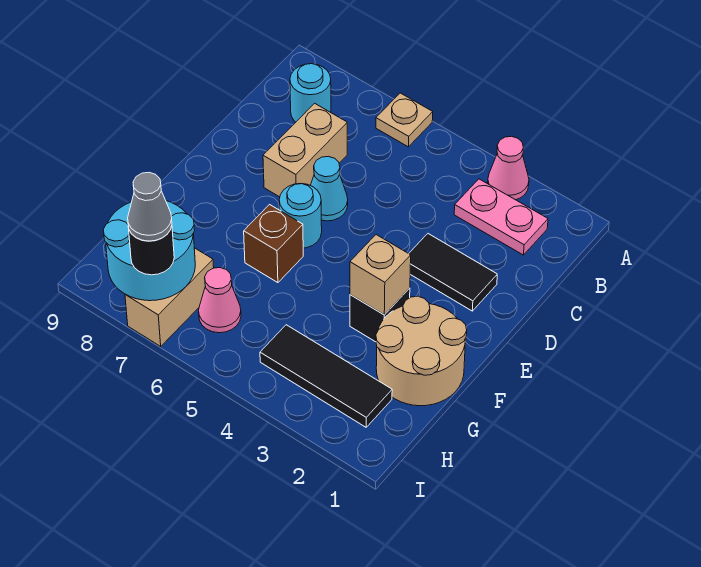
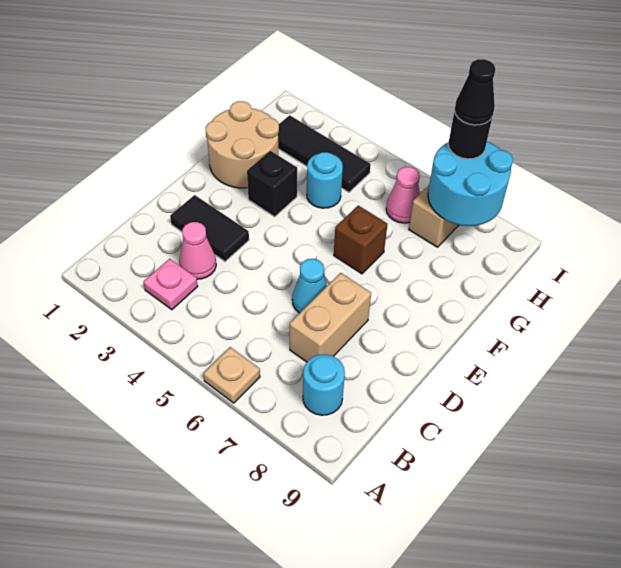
pink 1x1 cone [488,136,529,200] -> pink 1x1 cone moved to [179,222,216,279]
pink 1x2 plate [454,179,548,255] -> pink 1x1 plate [144,259,198,310]
cyan 1x1 round brick [279,183,322,248] -> cyan 1x1 round brick moved to [307,152,343,208]
tan 1x1 brick [350,235,411,315] -> none
grey 1x1 cone [128,173,172,241] -> black 1x1 cone [454,59,495,125]

